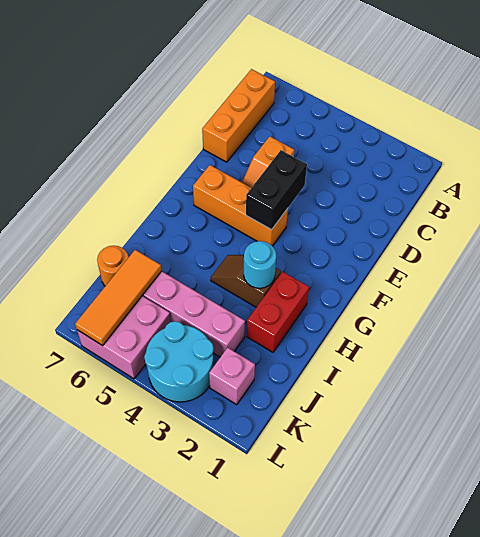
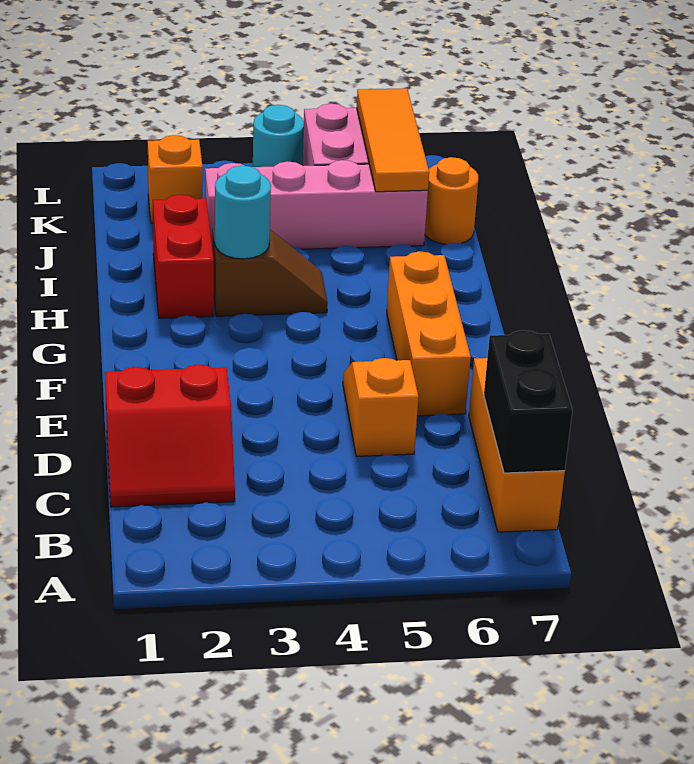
none -> red 2x2 slope [105,364,235,507]
black 1x2 brick [246,150,307,230] -> black 1x2 brick moved to [484,330,572,473]
orange 1x3 brick [193,165,288,246] -> orange 1x3 brick turned to [387,251,471,416]
pink 1x1 brick [209,348,255,404] -> orange 1x1 brick [148,135,203,223]
cyan 2x2 round brick [144,321,214,402] -> cyan 1x1 round brick [253,105,304,167]

